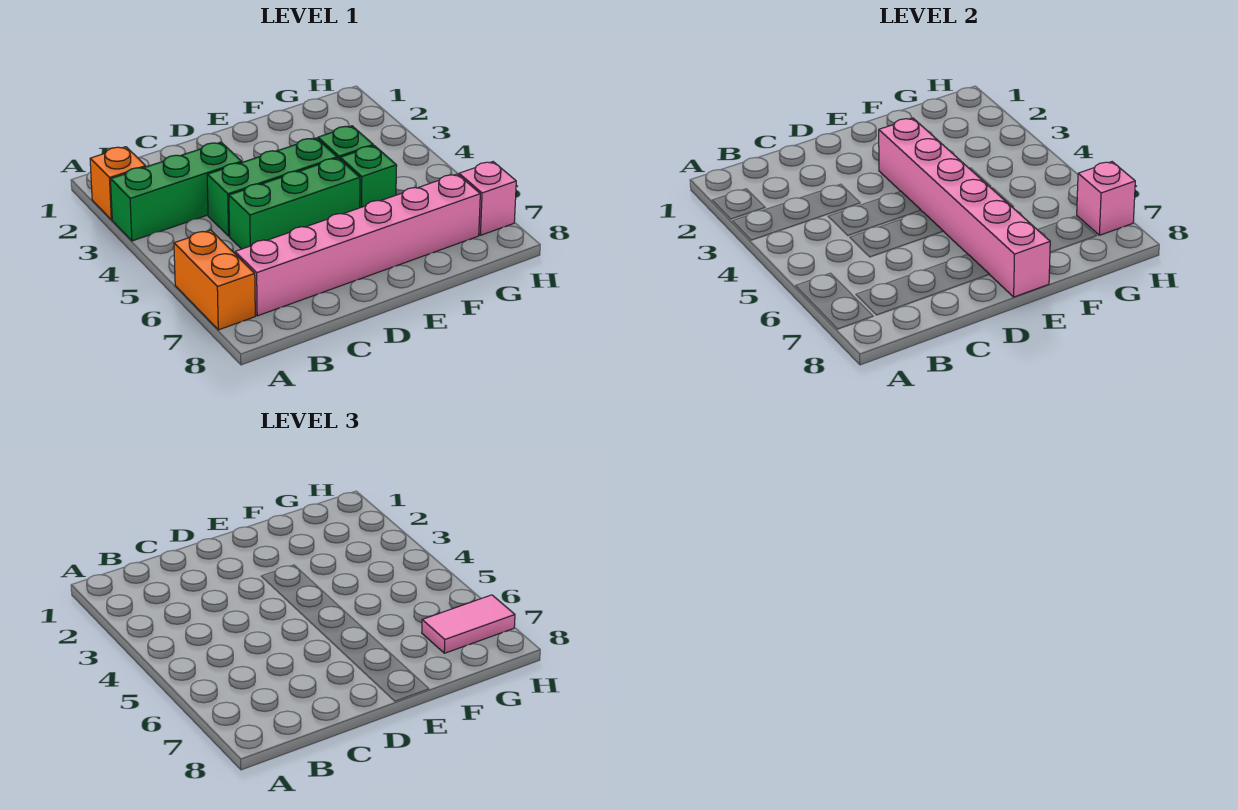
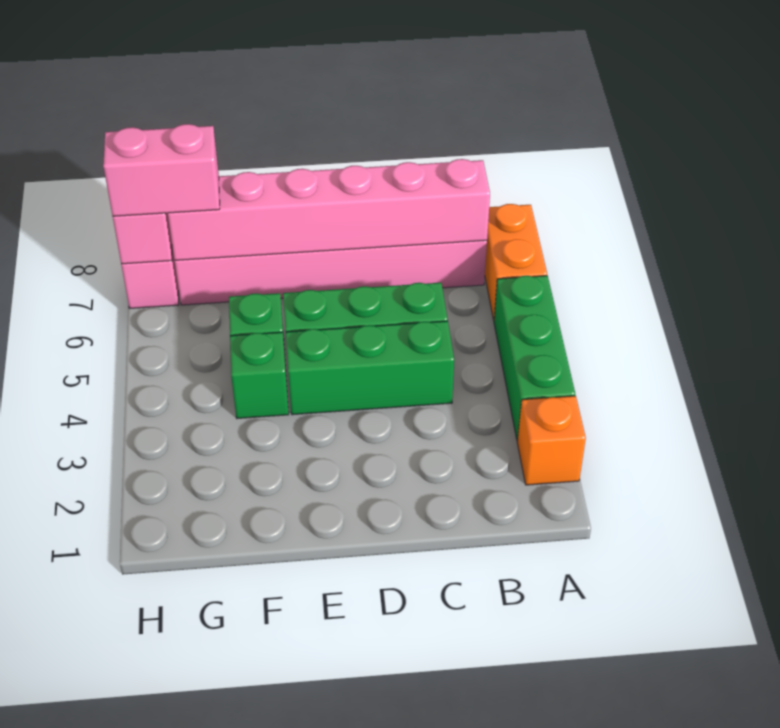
green 1x3 brick [110,142,242,241] -> green 1x3 brick turned to [494,276,575,441]
pink 1x6 brick [879,118,1050,297] -> pink 1x6 brick turned to [168,159,490,260]
pink 1x2 tile [422,595,515,653] -> pink 1x2 brick [103,124,220,216]

